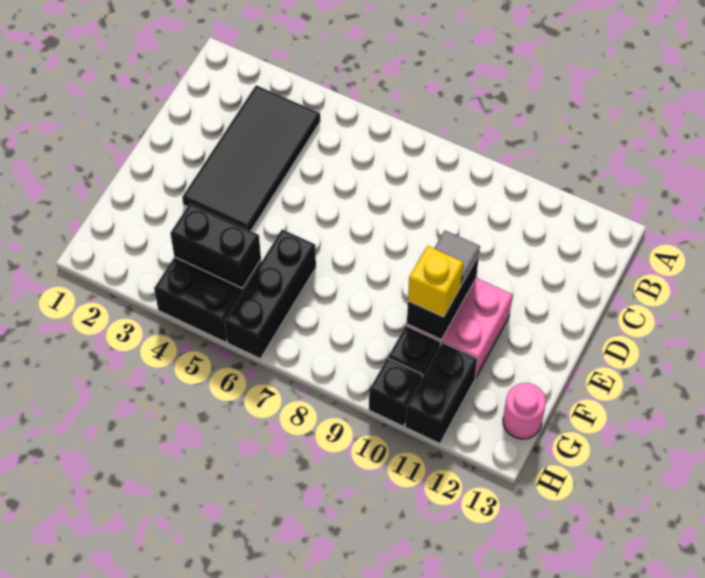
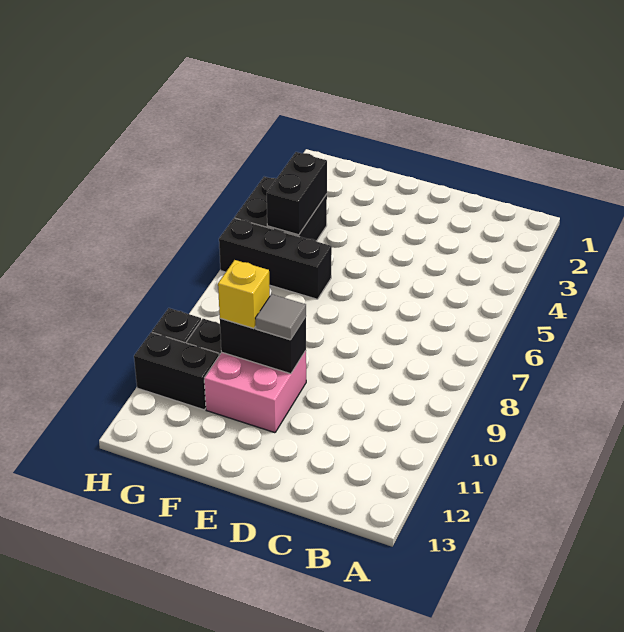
black 2x4 tile [182,85,320,231] -> none
pink 1x1 round brick [503,383,546,439] -> none

